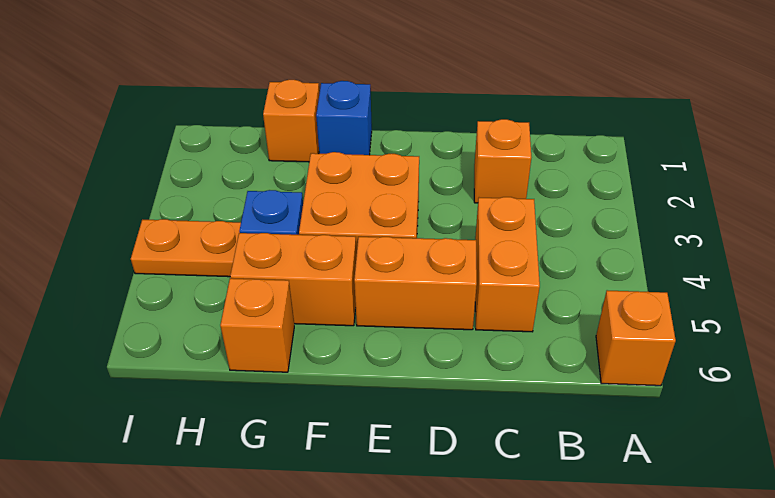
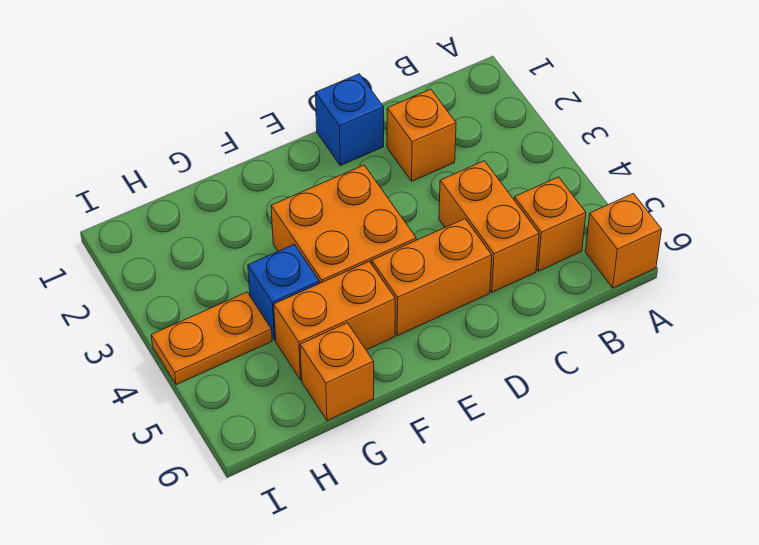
blue 1x1 brick [316,81,372,155] -> blue 1x1 brick moved to [315,74,384,165]
orange 1x1 brick [263,80,319,162] -> orange 1x1 brick moved to [514,177,586,271]

